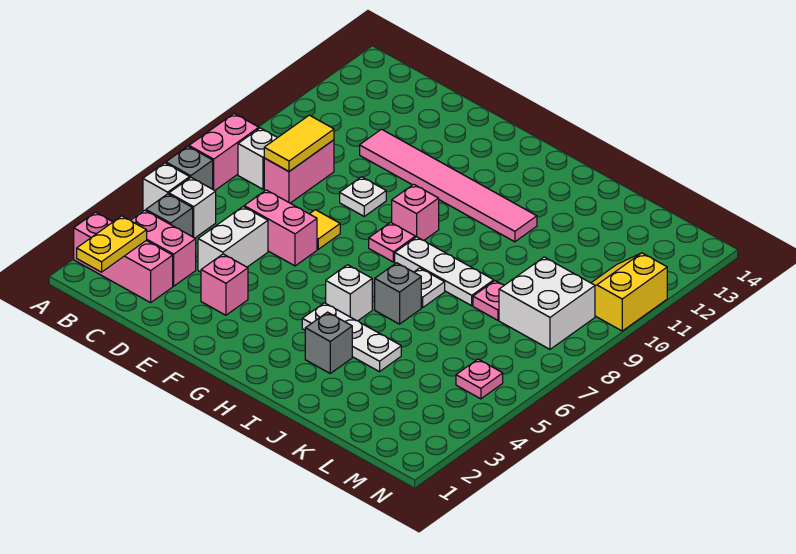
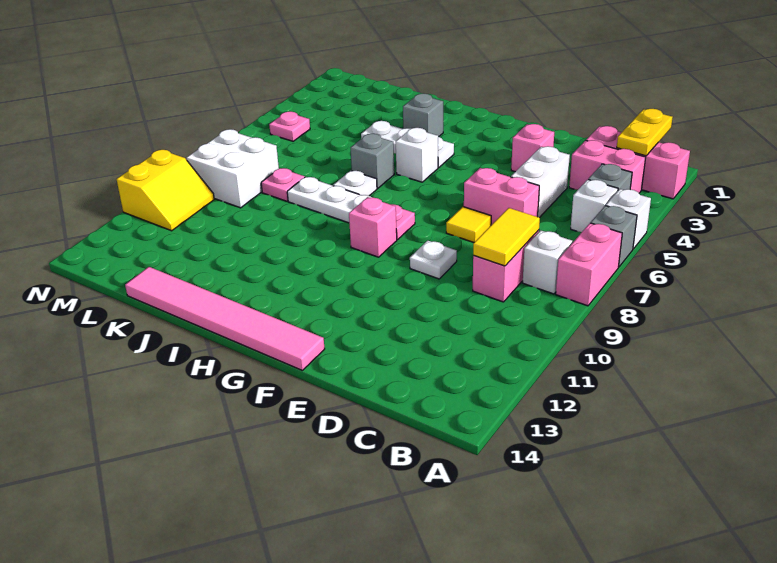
pink 1x6 tile [360,129,537,242] -> pink 1x6 tile moved to [125,267,325,370]

